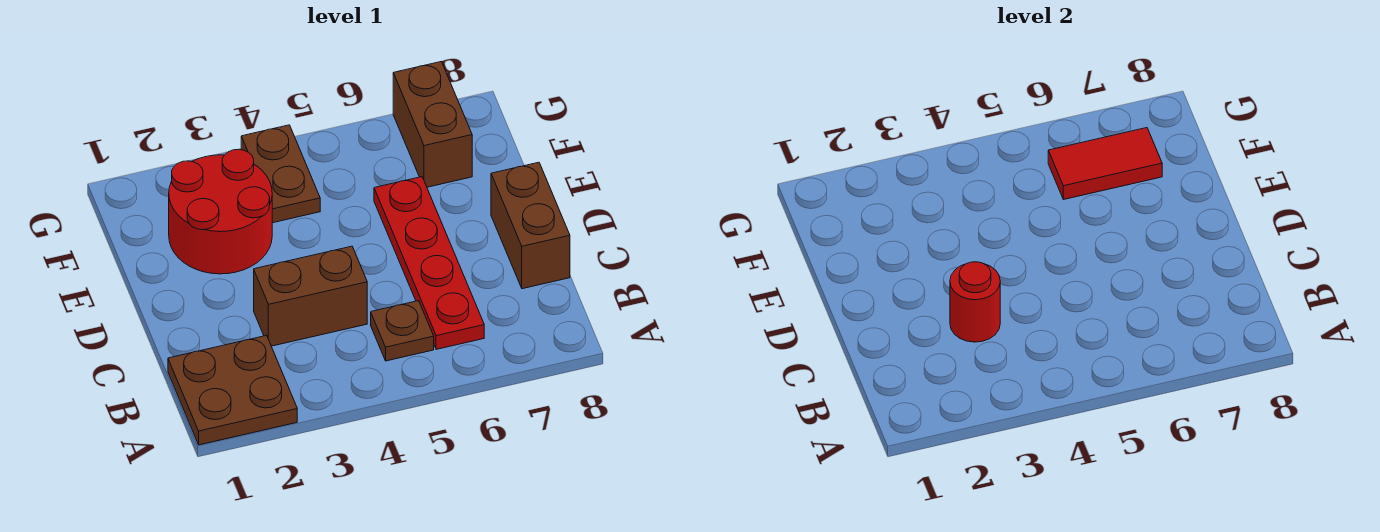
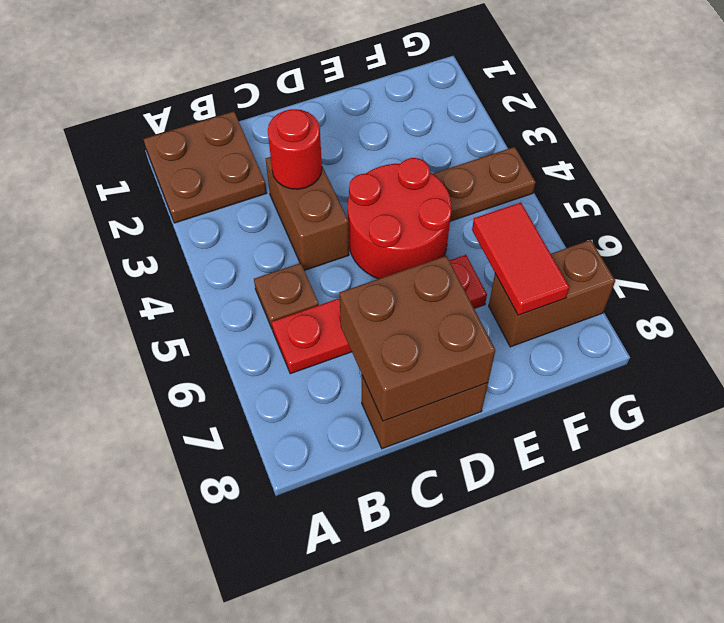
none -> brown 2x2 brick [340,256,496,421]
red 2x2 round brick [169,149,272,274] -> red 2x2 round brick moved to [348,158,452,279]

